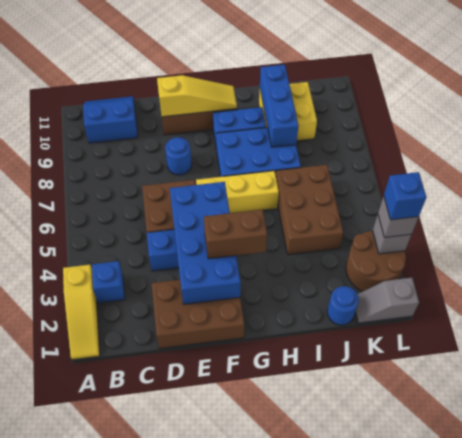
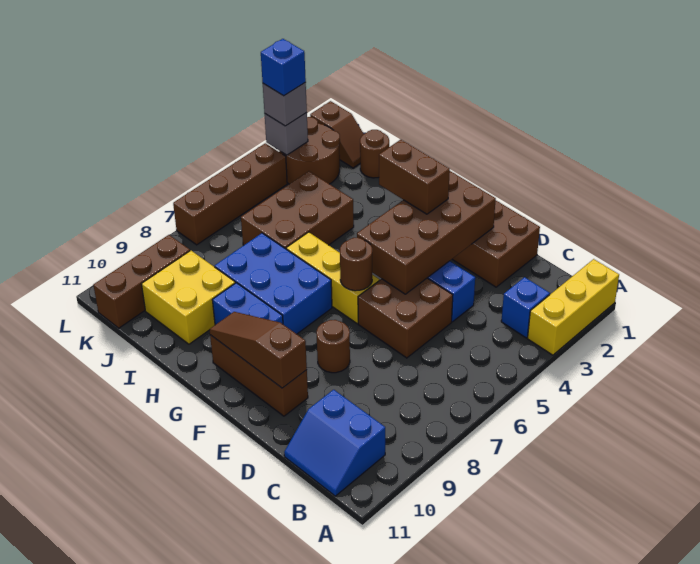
yellow 1x3 slope [63,265,100,360] -> yellow 1x3 brick [528,259,619,355]
blue 2x4 brick [170,182,241,304] -> brown 2x4 brick [357,171,496,294]
blue 1x1 round brick [165,137,192,175] -> brown 1x1 round brick [317,320,350,373]
yellow 1x3 slope [157,75,237,117] -> brown 1x3 slope [209,312,307,388]
none -> brown 1x1 round brick [340,238,372,291]
blue 1x3 brick [260,65,298,147] -> none
blue 1x1 round brick [327,286,359,325] -> brown 1x1 round brick [360,130,389,178]
grey 1x2 slope [355,278,419,323] -> brown 1x2 slope [310,101,363,168]
none -> brown 1x3 brick [93,235,190,328]
none -> brown 1x4 brick [173,143,287,245]

